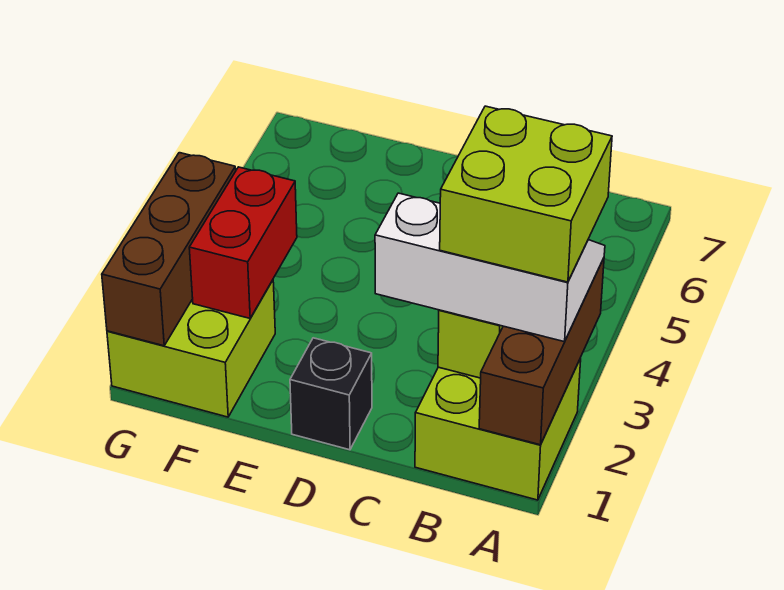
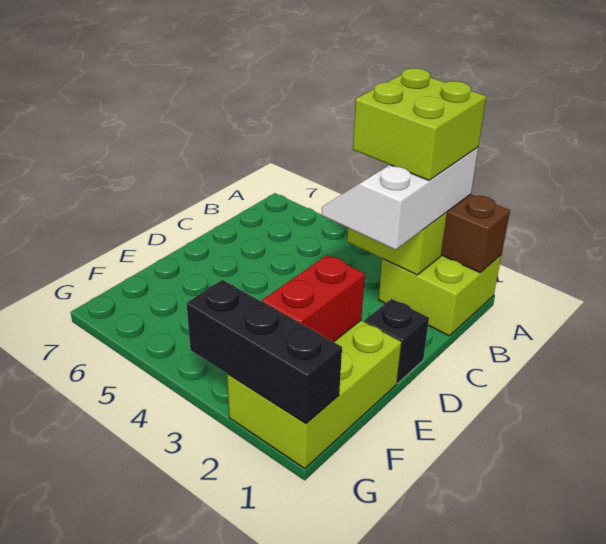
lime 2x2 brick [107,280,275,417] -> lime 2x3 brick [227,320,401,469]
red 1x2 brick [189,167,297,318] -> red 1x2 brick turned to [262,255,365,342]
brown 1x3 brick [102,153,236,346] -> black 1x3 brick [187,280,342,424]

